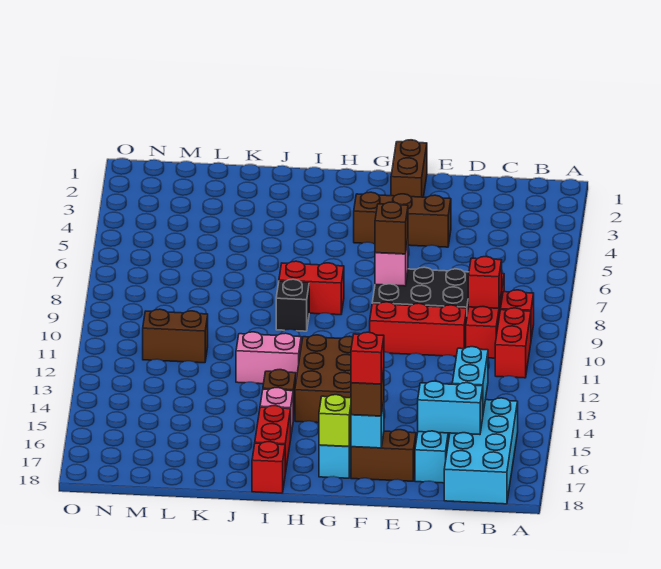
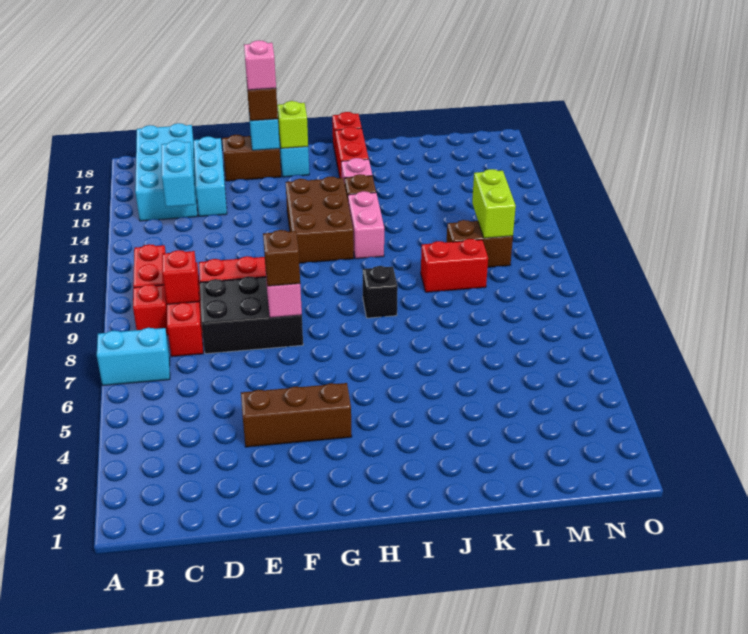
cyan 1x2 brick [418,381,483,435] -> cyan 1x2 brick moved to [97,328,170,385]
brown 1x2 brick [391,140,427,197] -> none
red 1x1 brick [351,332,384,384] -> pink 1x1 brick [244,40,276,90]
red 1x2 brick [279,261,344,315] -> red 1x2 brick moved to [421,239,488,292]
pink 1x2 brick [236,332,301,384] -> pink 1x2 brick turned to [348,191,384,259]
none -> lime 1x2 brick [472,169,516,238]

